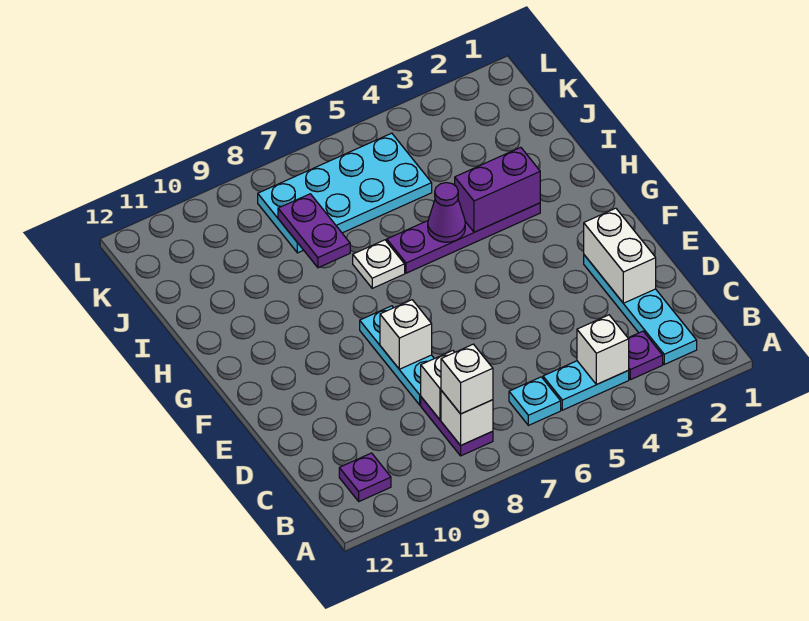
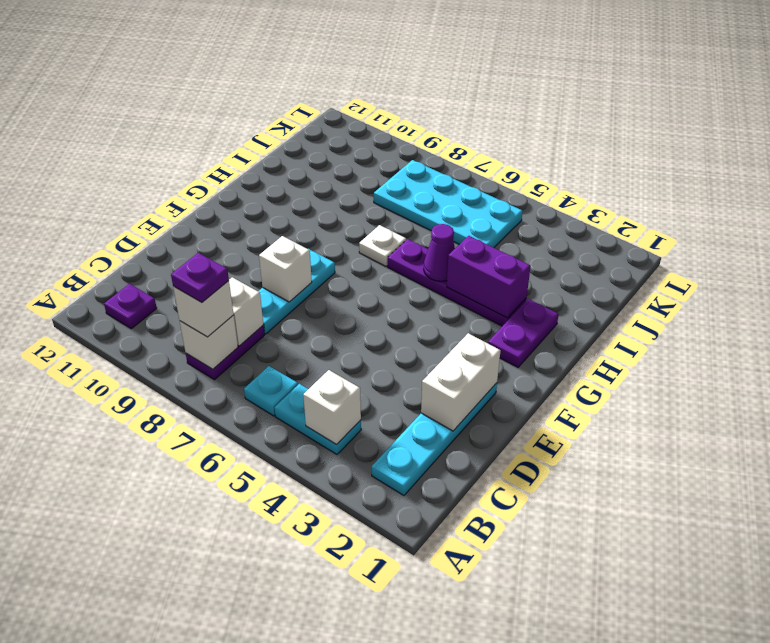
purple 1x1 plate [628,331,663,380] -> purple 1x1 plate moved to [171,253,229,302]
purple 1x2 plate [278,194,350,268] -> purple 1x2 plate moved to [488,299,559,367]

